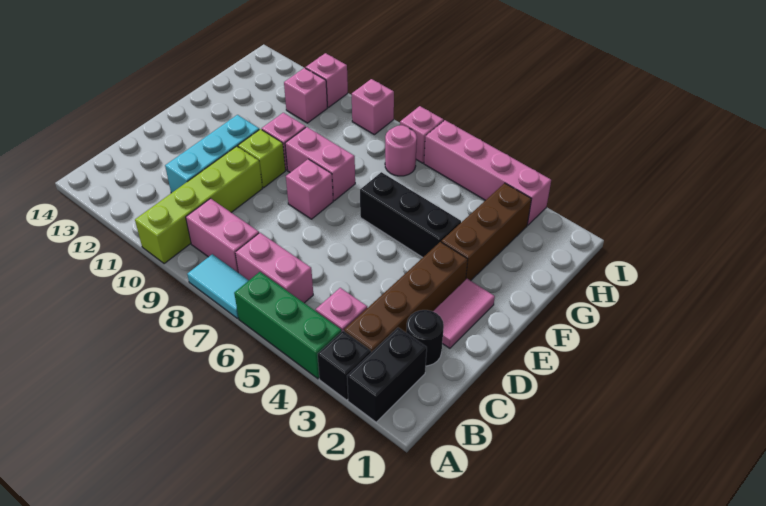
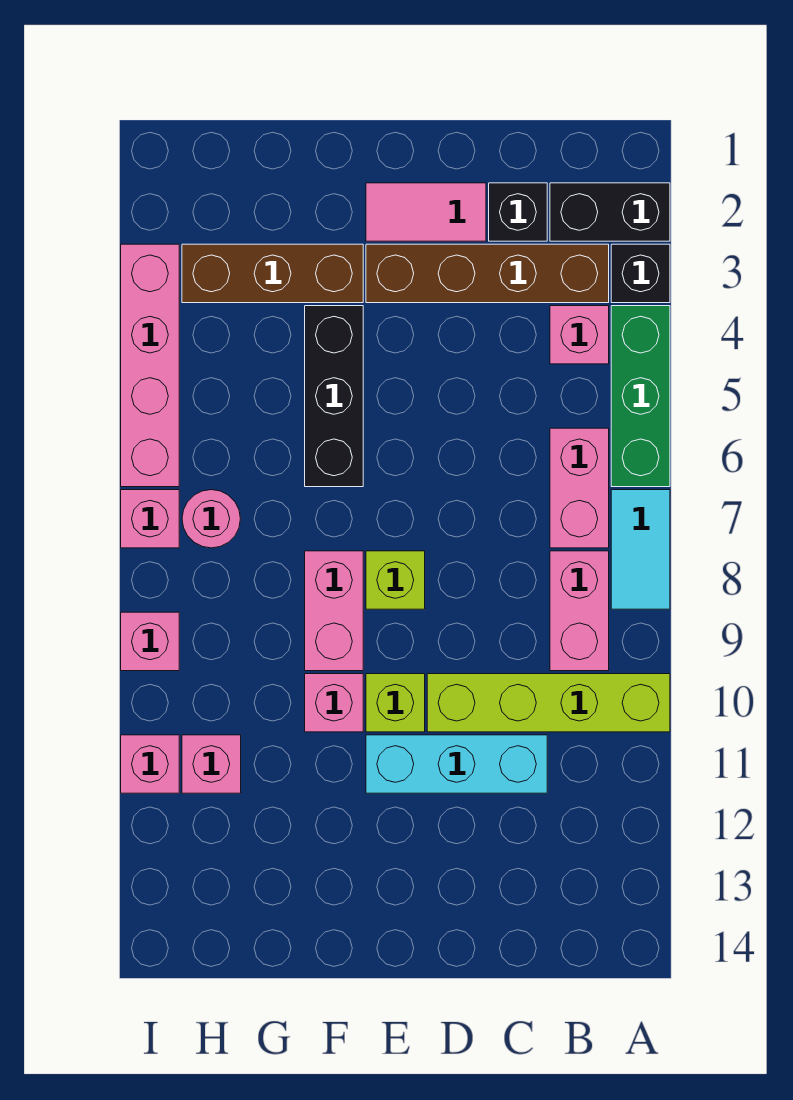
black 1x1 round brick [406,310,444,366] -> black 1x1 brick [489,183,547,241]
pink 1x1 brick [286,159,333,219] -> lime 1x1 brick [366,551,425,609]

